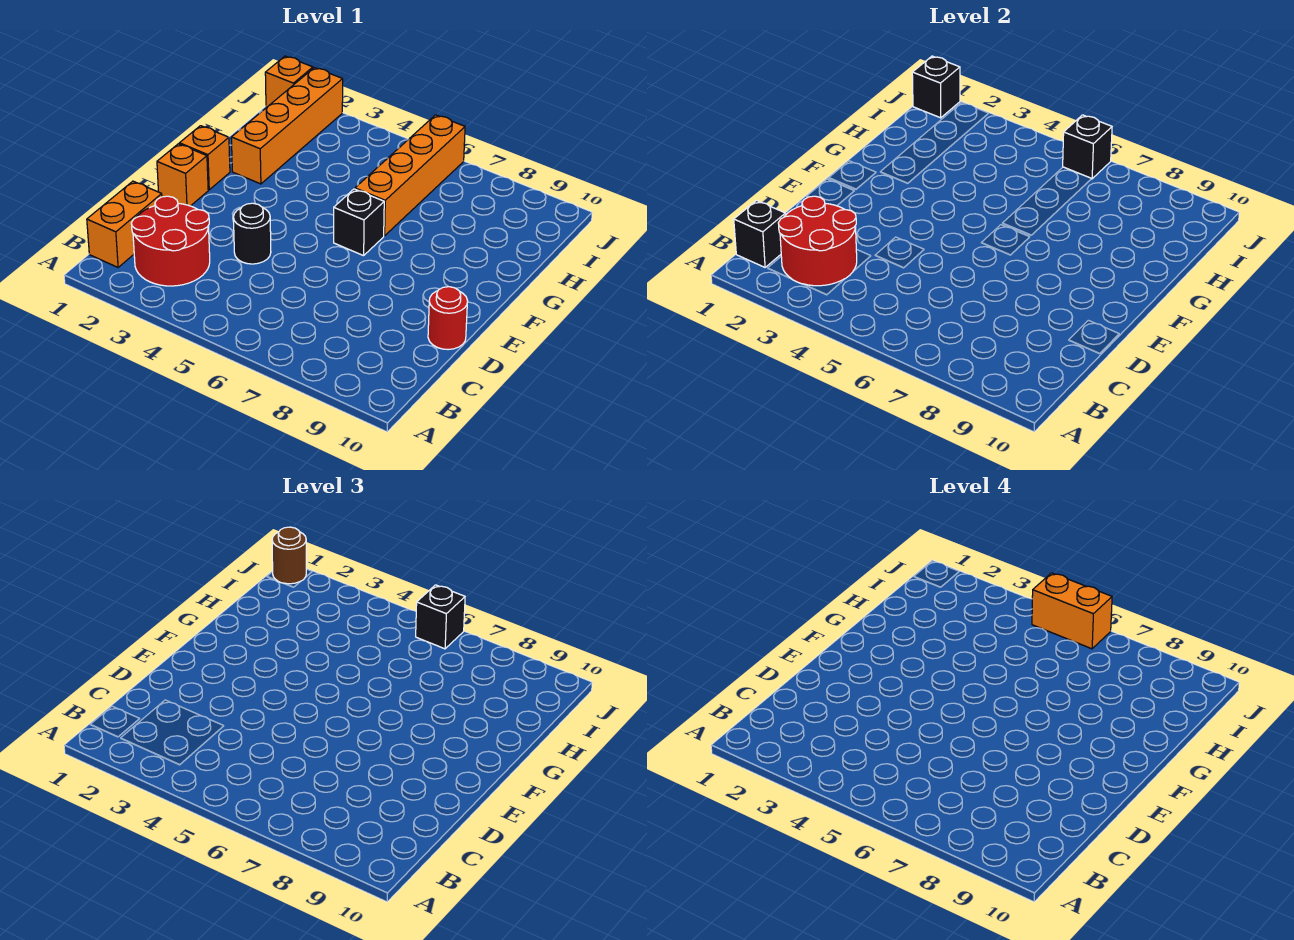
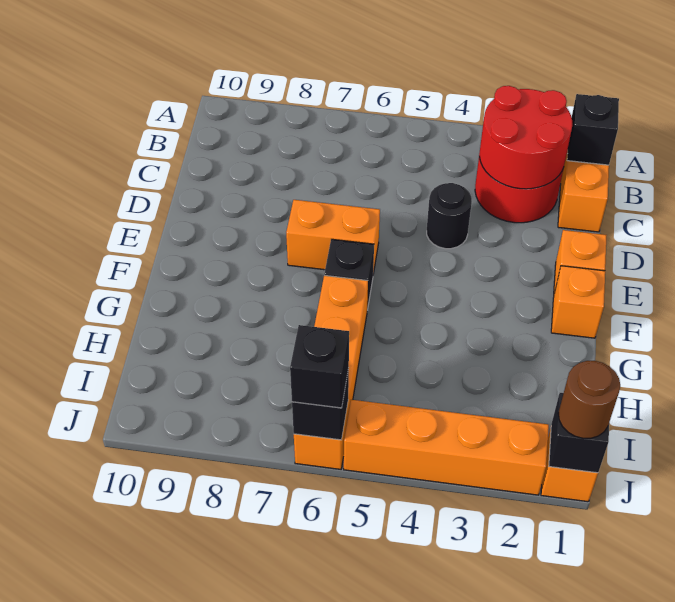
red 1x1 round brick [428,287,468,350] -> none
orange 1x4 brick [231,68,343,184] -> orange 1x4 brick turned to [344,400,549,495]
orange 1x2 brick [1032,573,1112,649] -> orange 1x2 brick moved to [286,200,380,274]

